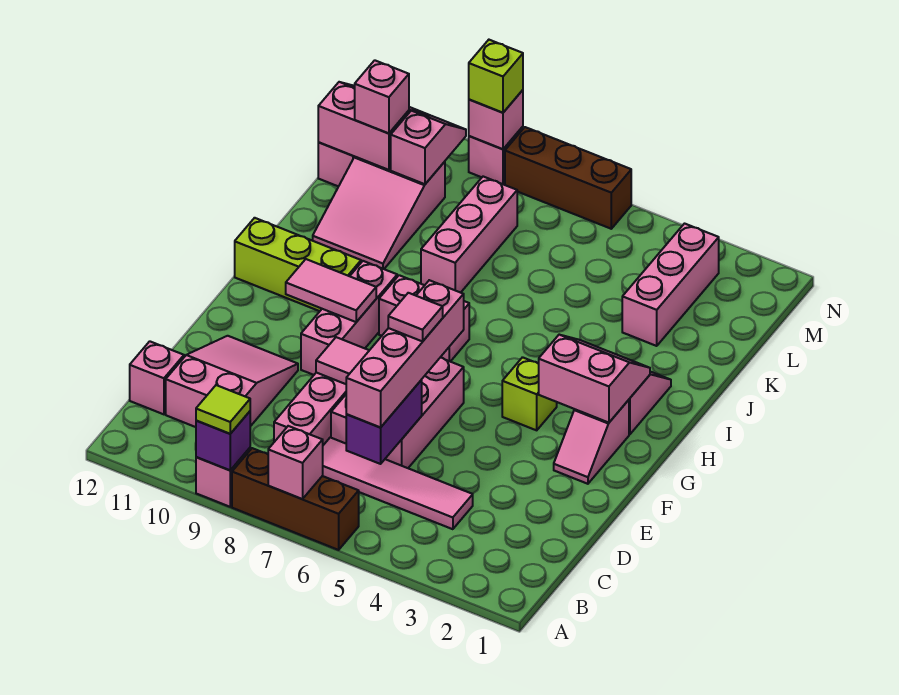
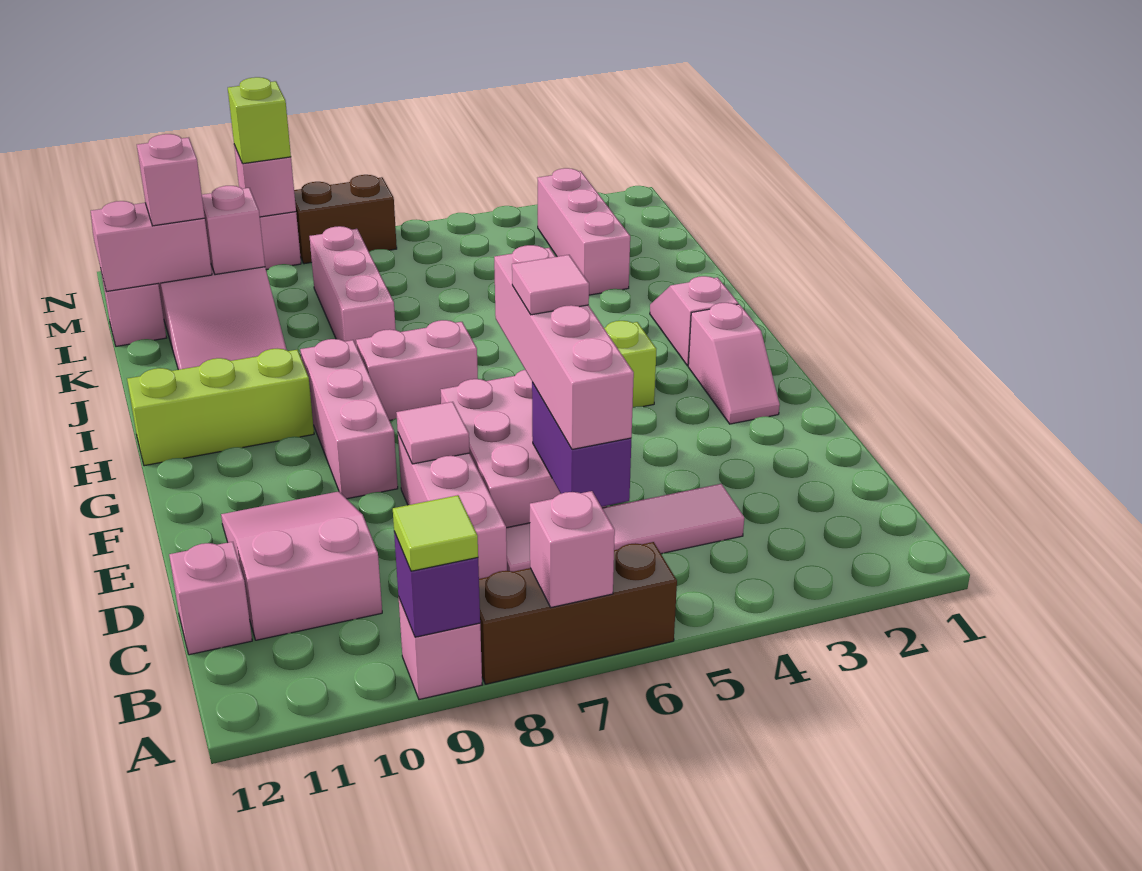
pink 2x2 slope [539,335,650,423] -> none
pink 1x2 tile [286,259,376,322] -> none
brown 1x3 brick [505,127,631,229] -> brown 1x2 brick [294,175,397,264]

